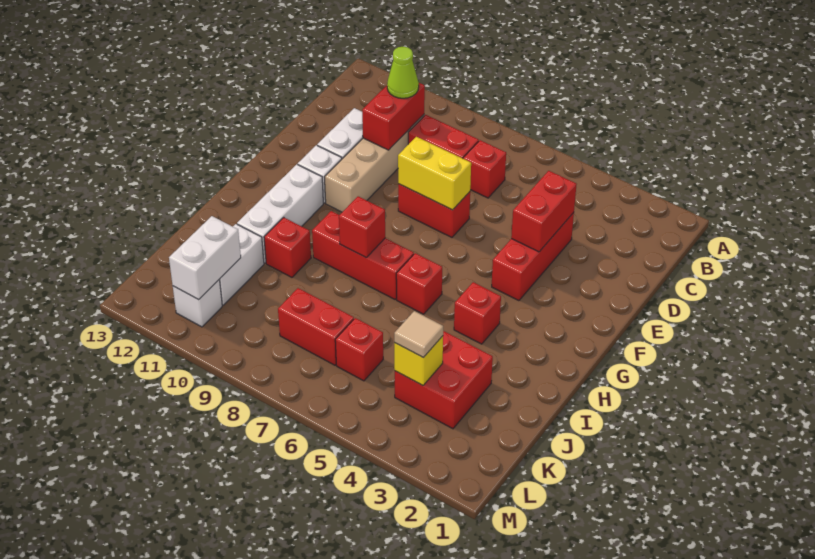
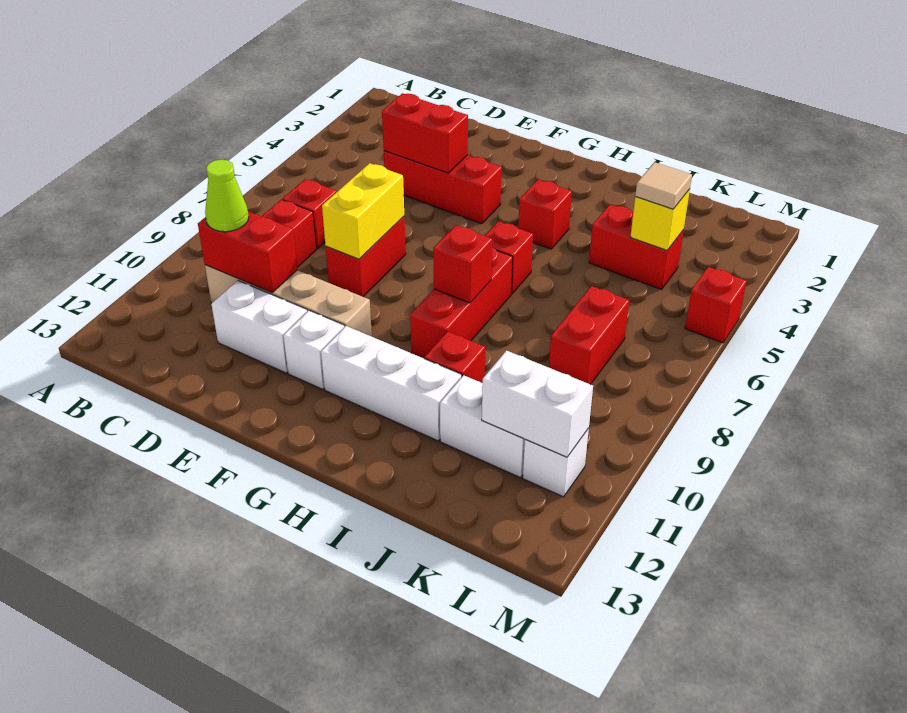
red 2x2 brick [395,331,493,429] -> red 1x2 brick [589,204,684,289]
red 1x1 brick [335,318,383,381] -> red 1x1 brick moved to [685,267,747,343]

